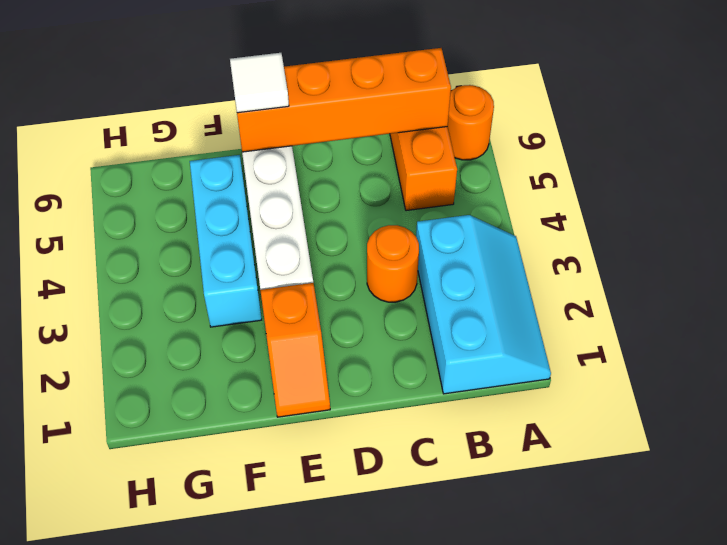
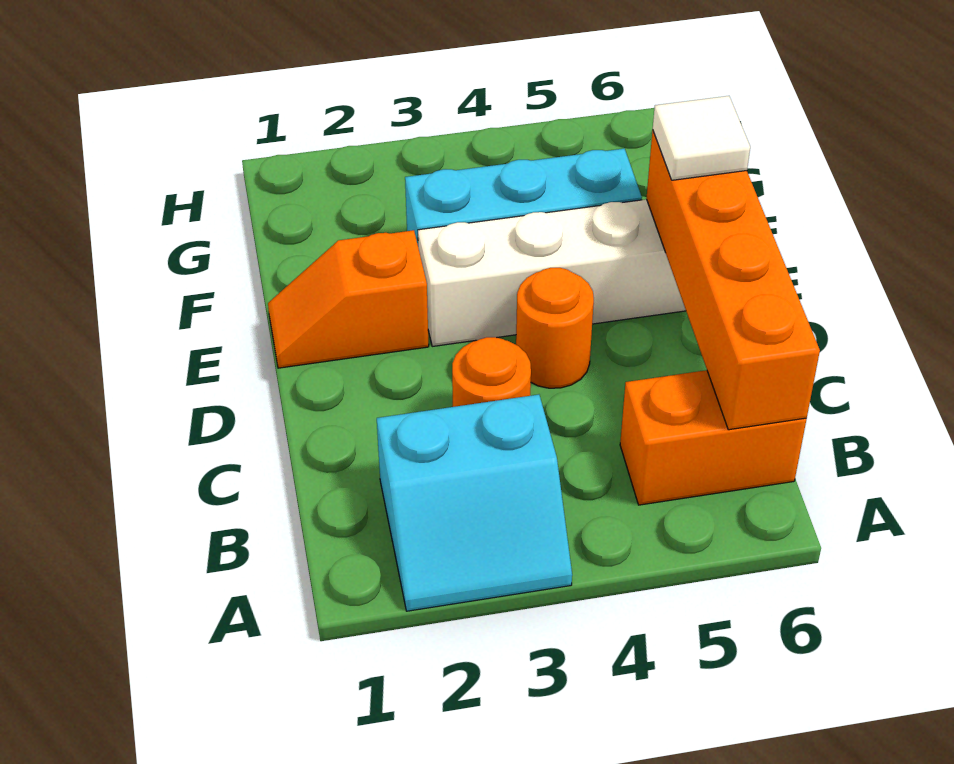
cyan 2x3 slope [416,215,551,394] -> cyan 2x2 slope [377,395,572,611]
orange 1x1 round brick [447,85,494,160] -> orange 1x1 round brick moved to [516,268,594,388]

